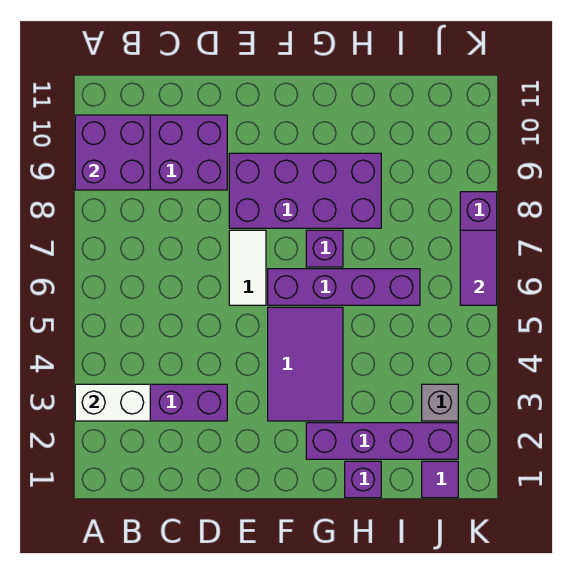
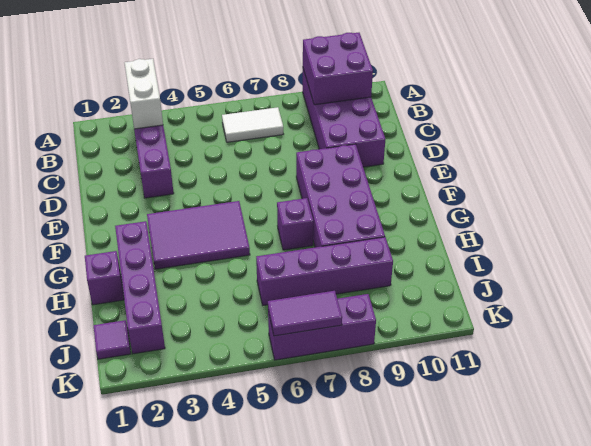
white 1x2 tile [229,230,266,305] -> white 1x2 tile moved to [222,107,283,142]
purple 1x4 brick [268,269,420,305] -> purple 1x4 brick turned to [256,237,393,305]
grey 1x1 brick [422,384,458,421] -> none

